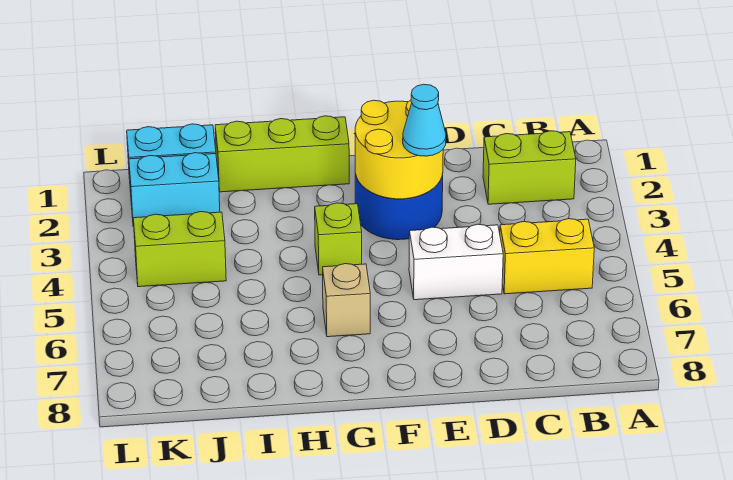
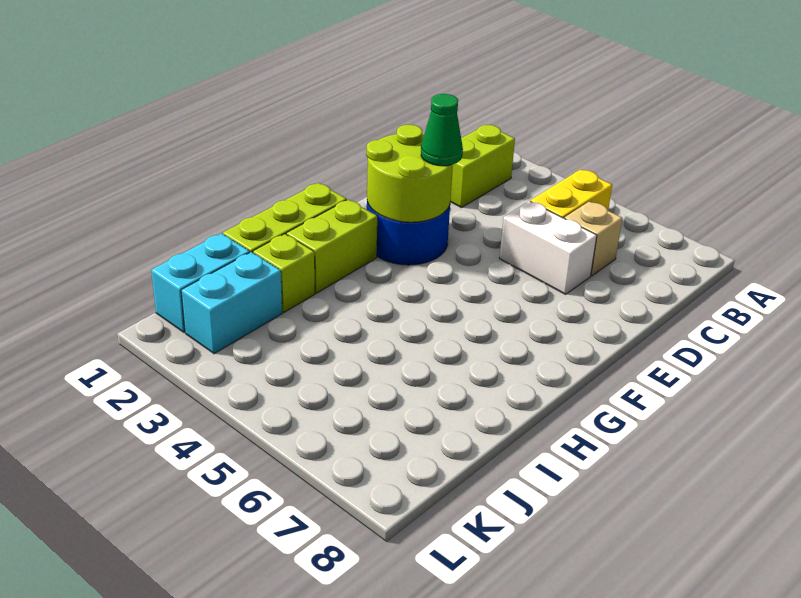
white 1x2 brick [409,224,503,300] -> white 1x2 brick turned to [499,201,597,294]
yellow 2x2 round brick [355,100,443,199] -> lime 2x2 round brick [366,125,453,222]
cyan 1x1 cone [403,84,446,156] -> green 1x1 cone [421,94,463,166]
lime 1x1 brick [315,203,362,275] -> lime 1x1 brick moved to [253,234,315,312]
tan 1x1 brick [323,264,370,337] -> tan 1x1 brick moved to [564,202,622,276]
lime 1x2 brick [133,212,226,287] -> lime 1x2 brick moved to [286,200,378,293]

